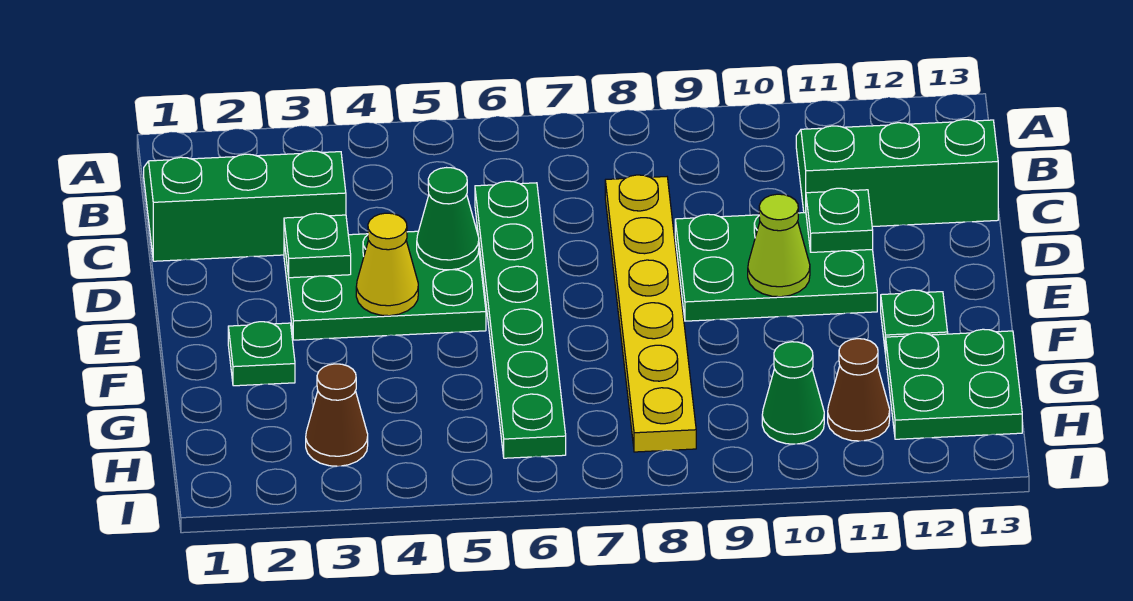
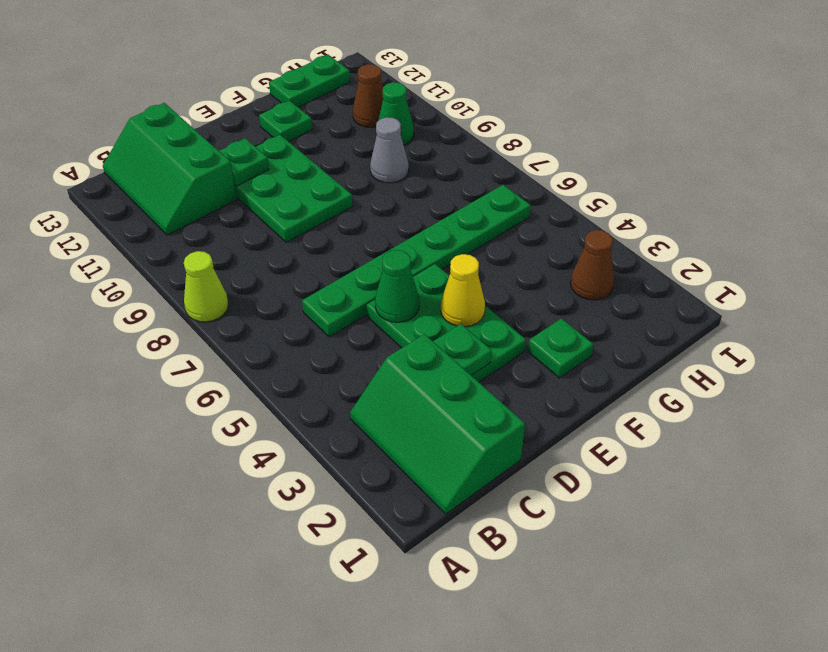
yellow 1x6 plate [605,175,696,452] -> none
lime 1x1 cone [748,194,810,297] -> lime 1x1 cone moved to [184,251,228,322]
none -> grey 1x1 cone [370,117,409,183]
green 2x2 plate [886,329,1022,439] -> green 1x2 plate [269,55,350,107]

